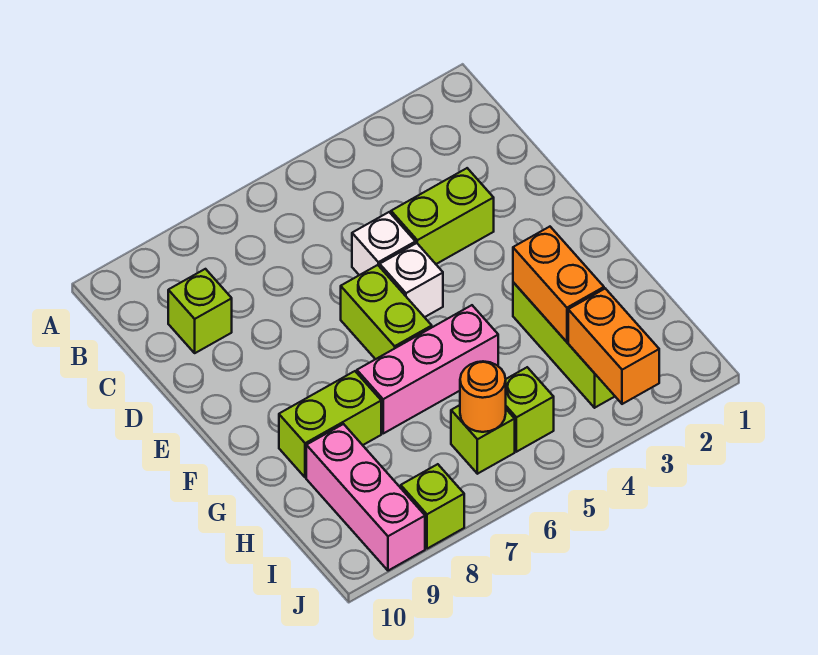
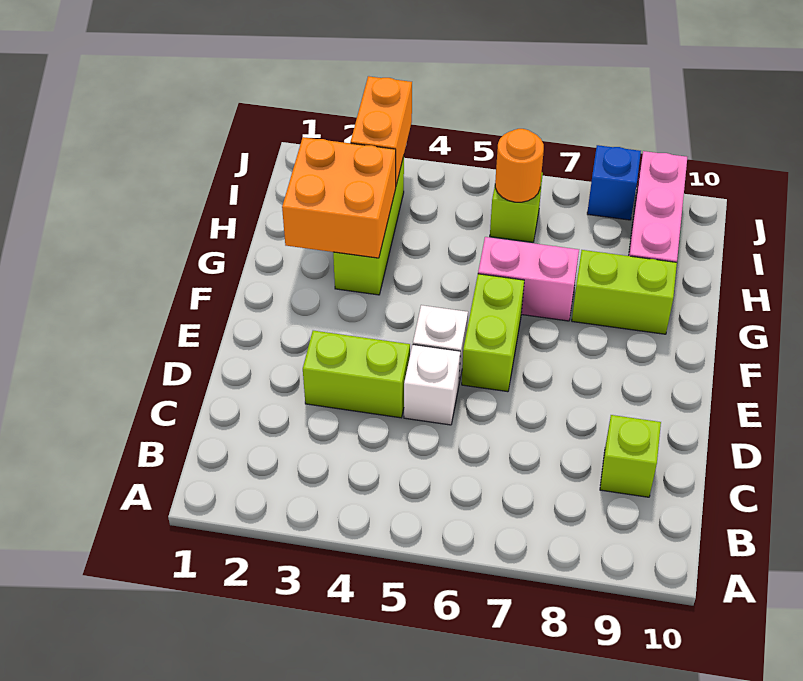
orange 1x2 brick [513,227,604,342] -> orange 2x2 brick [282,137,396,258]
pink 1x3 brick [357,305,498,433] -> pink 1x2 brick [478,237,579,321]
lime 1x1 brick [506,367,554,452] -> none
lime 1x1 brick [401,464,464,549] -> blue 1x1 brick [587,145,641,220]

